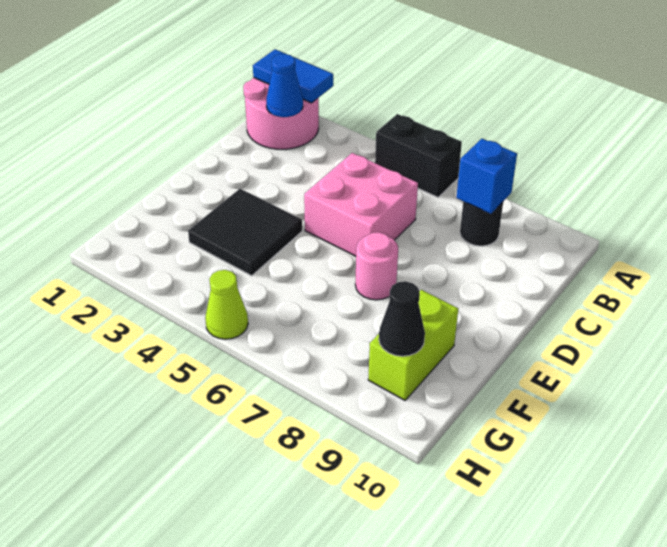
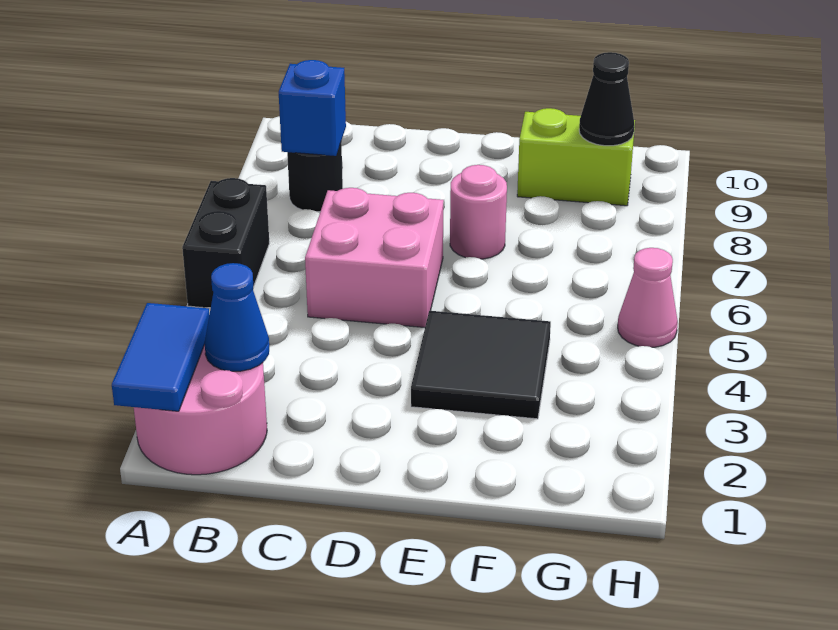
lime 1x1 cone [205,270,248,339] -> pink 1x1 cone [618,248,678,347]

